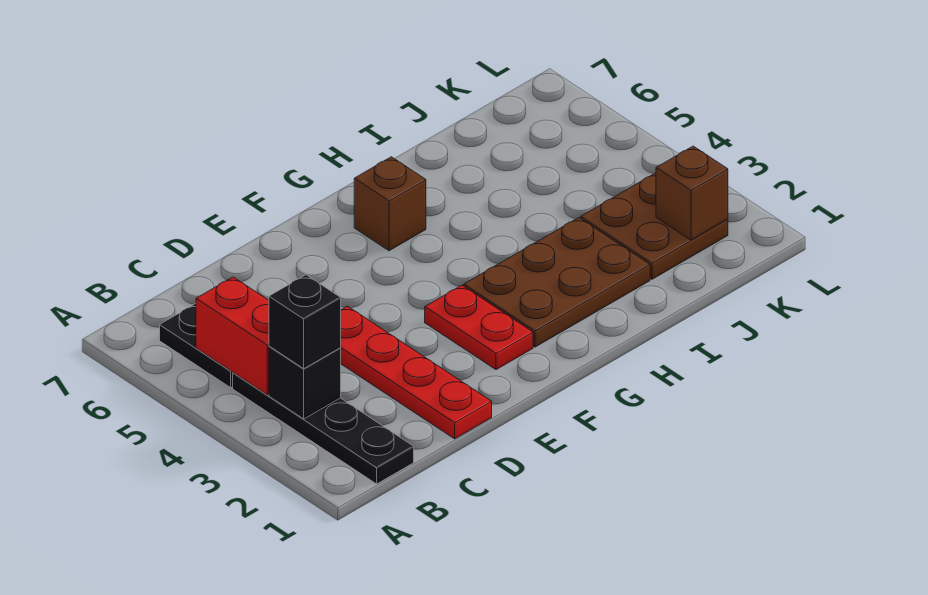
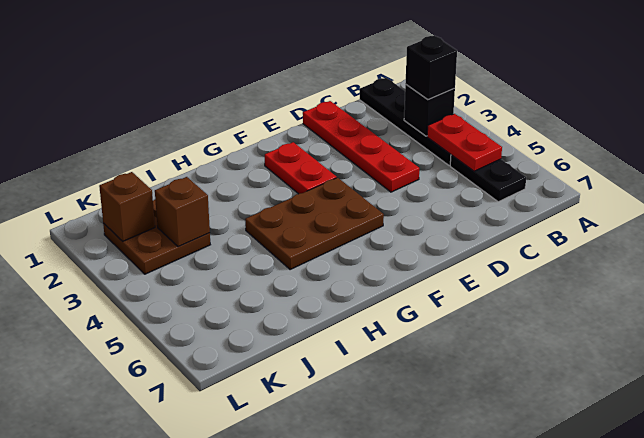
red 1x2 brick [196,277,269,395] -> red 1x2 plate [427,114,502,171]
brown 2x3 plate [464,218,650,347] -> brown 2x3 plate moved to [245,178,384,270]
brown 1x1 brick [354,157,426,251] -> brown 1x1 brick moved to [155,177,210,247]

